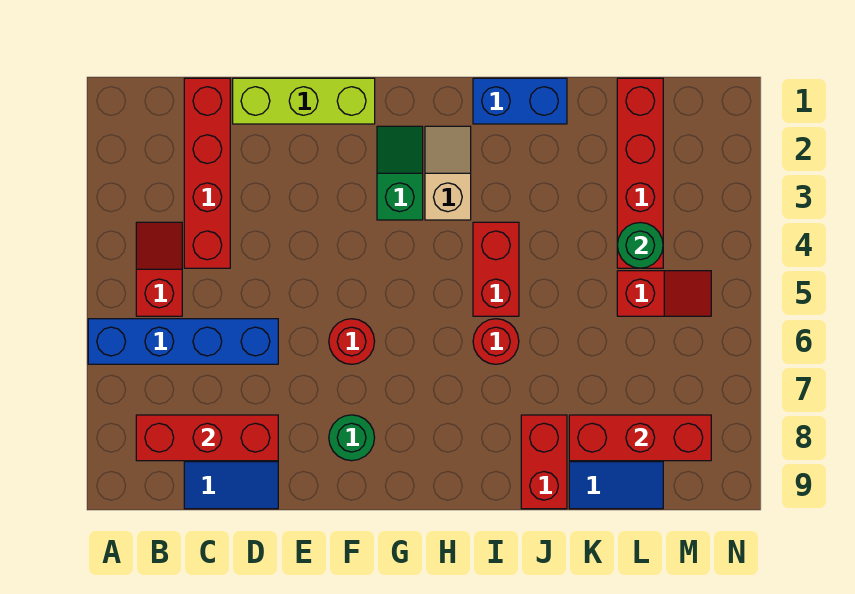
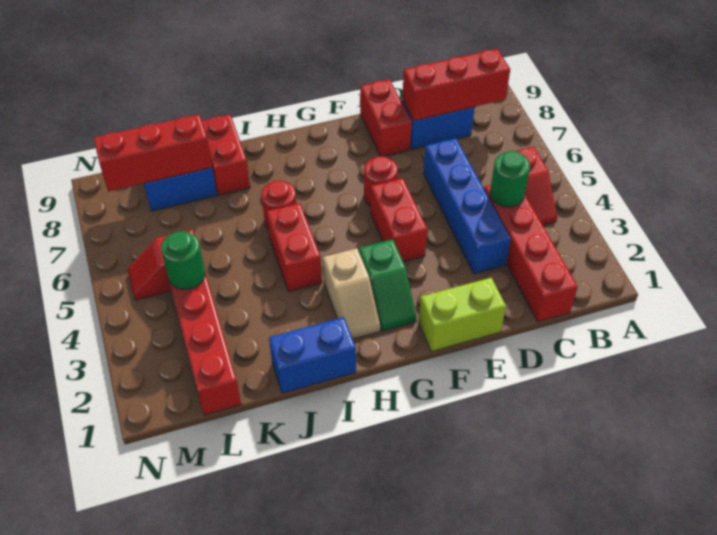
blue 1x4 brick [88,319,278,364] -> blue 1x4 brick turned to [423,138,511,274]
lime 1x3 brick [233,78,375,124] -> lime 1x2 brick [418,278,506,352]
none -> red 1x2 brick [360,79,412,156]
none -> red 1x2 brick [370,178,427,262]
green 1x1 round brick [329,415,375,461] -> green 1x1 round brick moved to [490,151,530,207]

